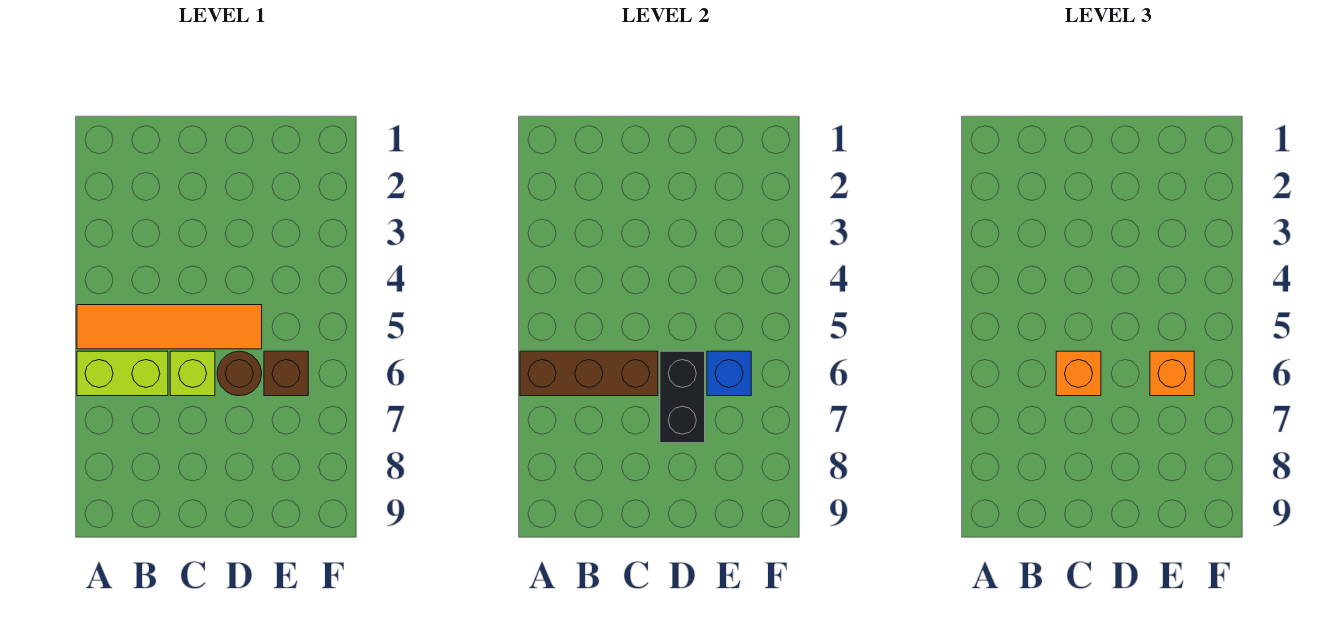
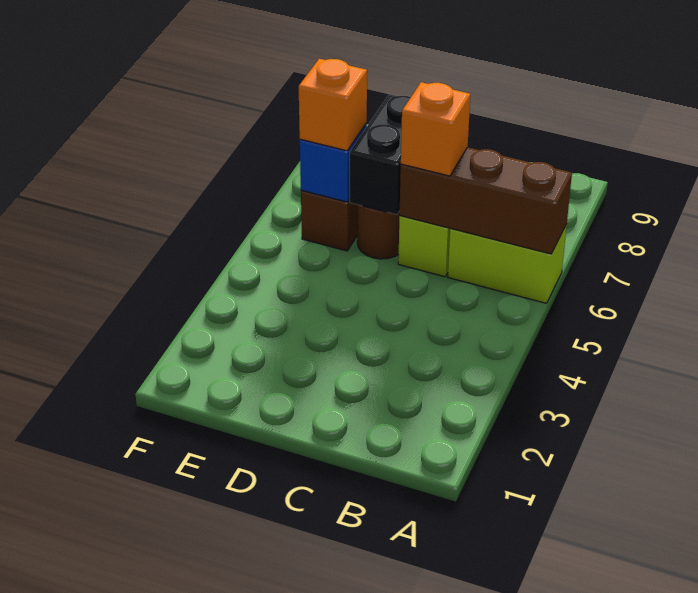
orange 1x4 tile [77,305,262,349] -> none

